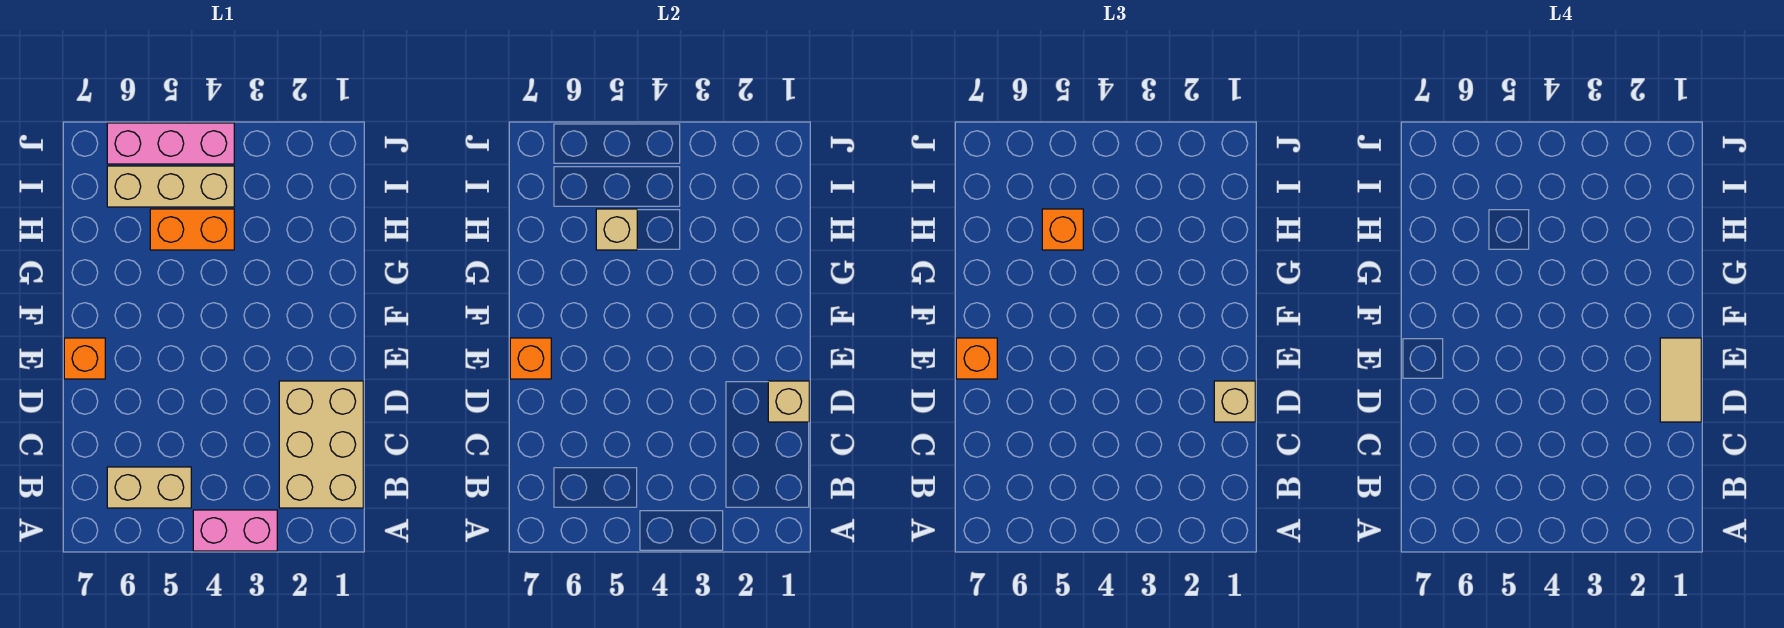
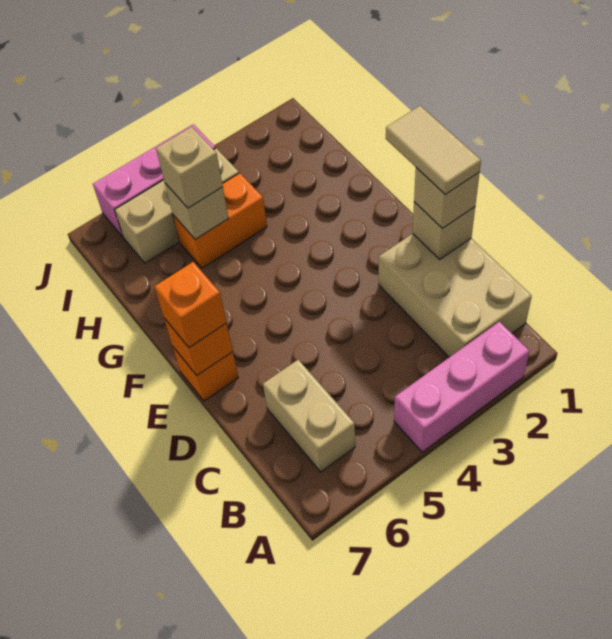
pink 1x2 brick [193,510,277,551] -> pink 1x3 brick [394,322,529,452]
tan 1x2 brick [107,467,191,508] -> tan 1x2 brick turned to [263,360,355,472]
orange 1x1 brick [1042,209,1083,250] -> tan 1x1 brick [156,127,223,208]

